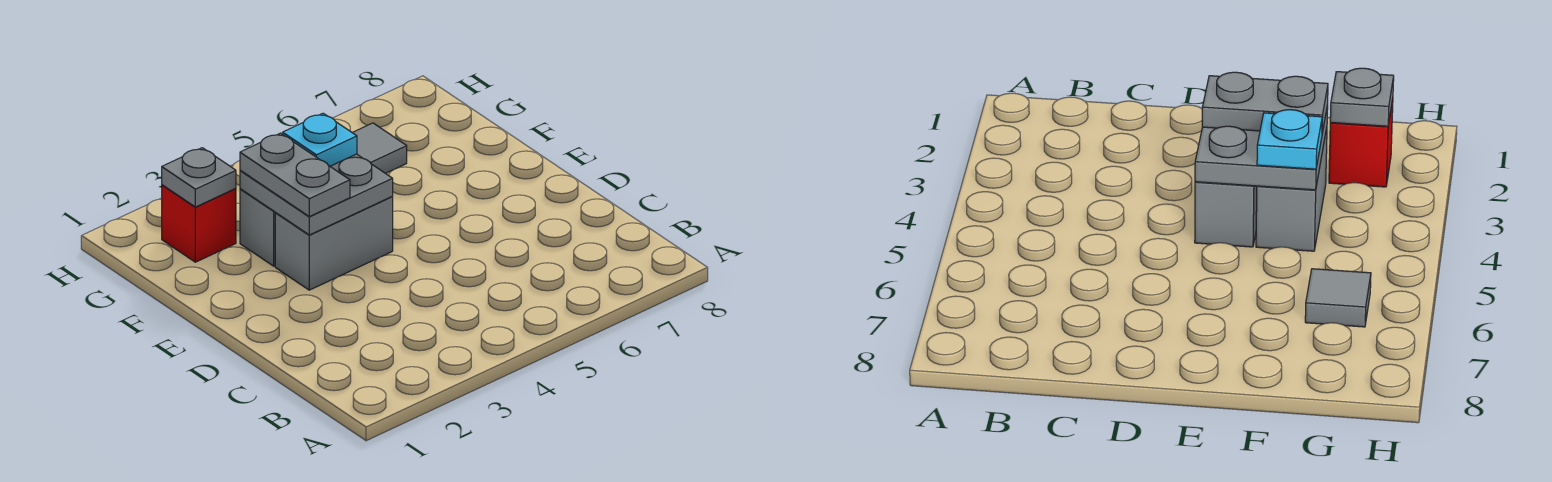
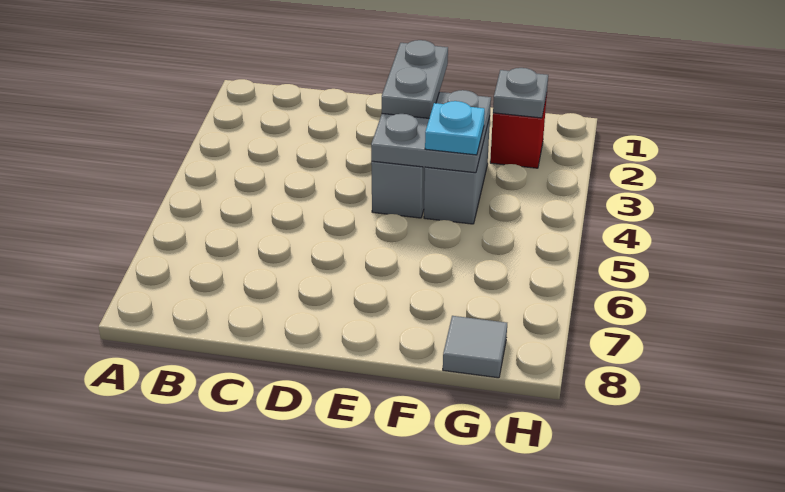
grey 1x2 plate [240,133,350,217] -> grey 1x2 plate turned to [382,40,448,118]
grey 1x1 tile [352,123,407,174] -> grey 1x1 tile moved to [443,316,507,378]

